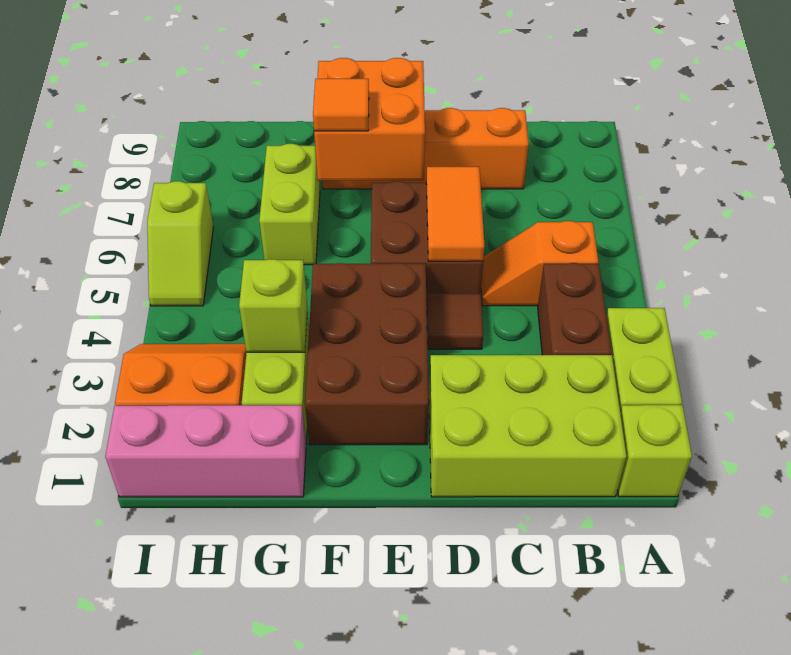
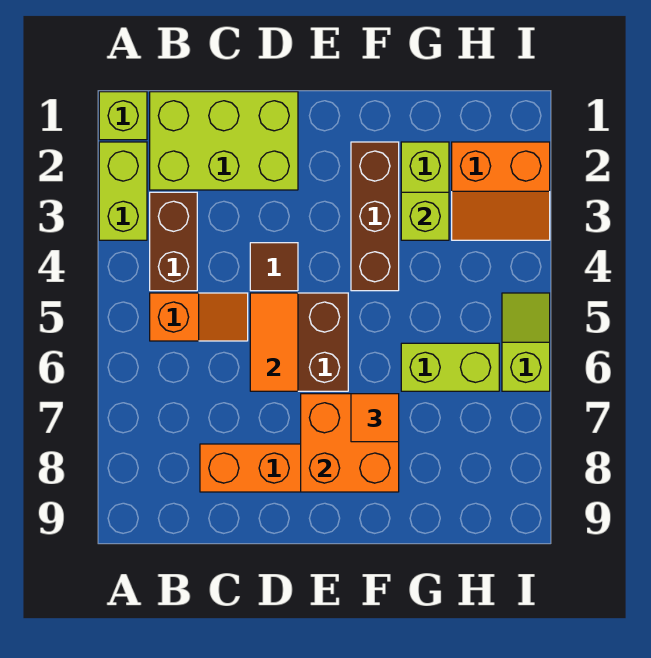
brown 2x3 brick [305,263,429,445] -> brown 1x3 brick [351,142,399,291]
pink 1x3 brick [105,405,306,497] -> none
lime 1x2 brick [259,144,320,265] -> lime 1x2 brick turned to [401,343,499,391]

